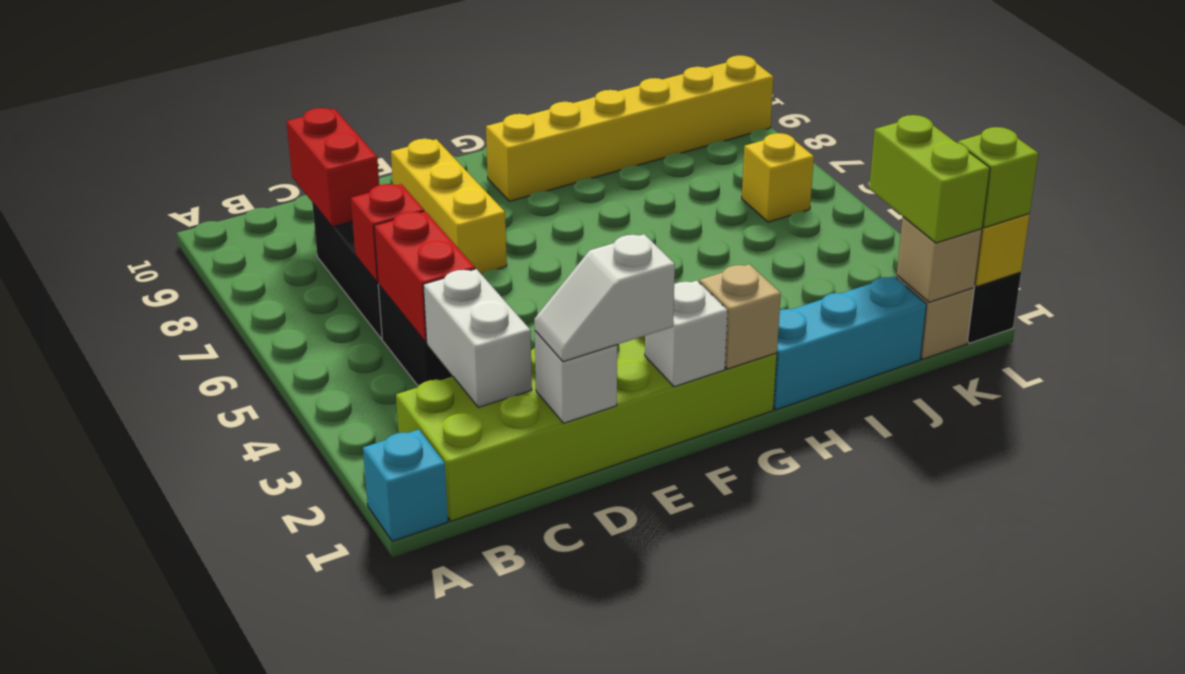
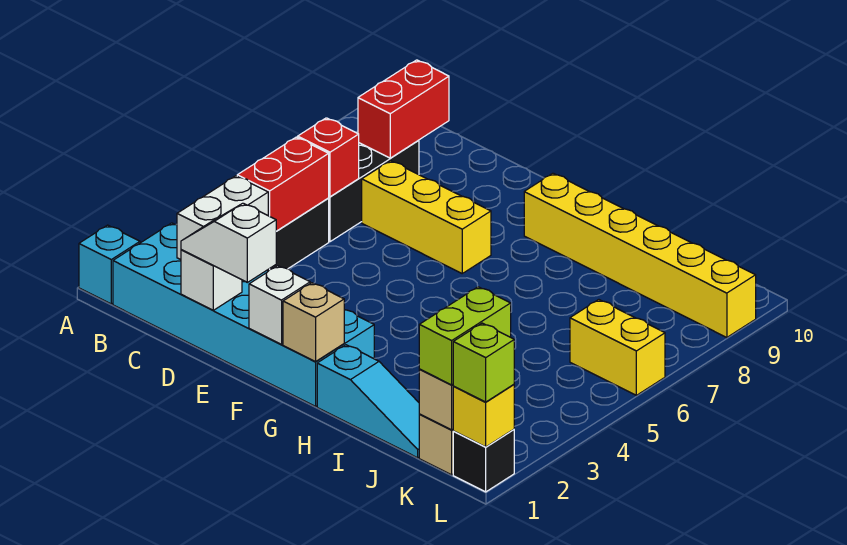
lime 2x6 brick [396,336,777,521] -> cyan 2x6 brick [113,223,374,406]
yellow 1x3 brick [391,139,507,274] -> yellow 1x3 brick turned to [362,161,491,273]
cyan 1x3 brick [773,276,927,410] -> cyan 1x3 slope [317,345,420,458]
yellow 1x1 brick [742,133,814,222] -> yellow 1x2 brick [570,300,665,395]

